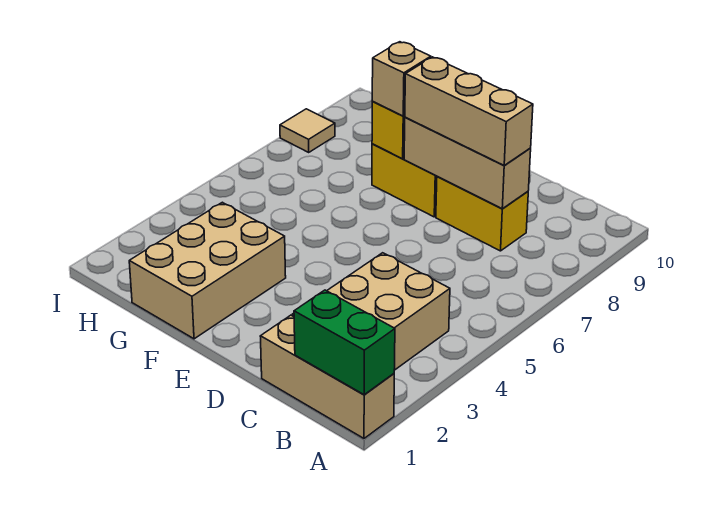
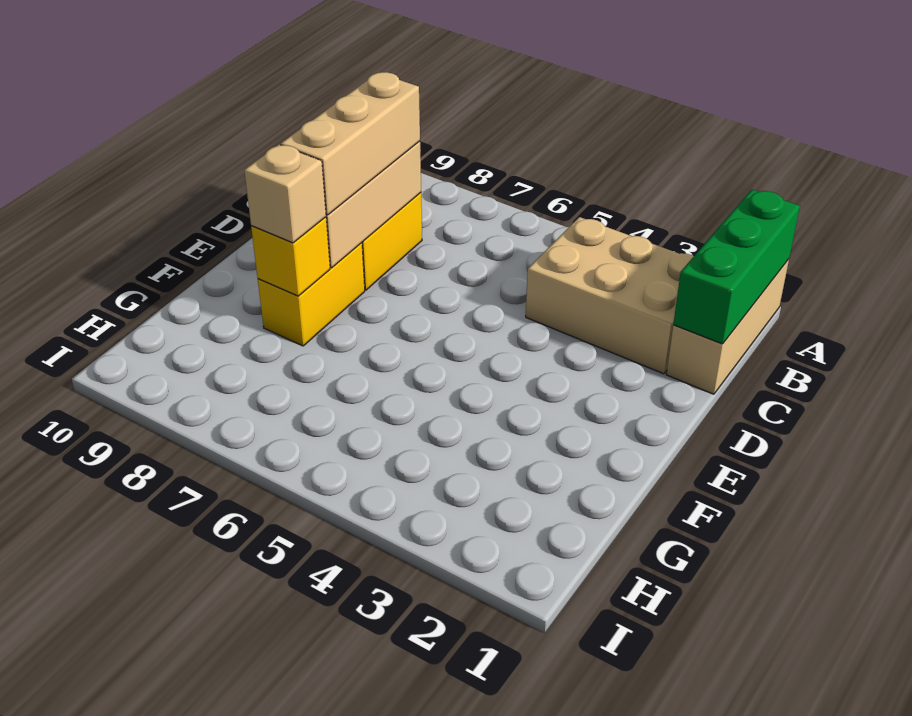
green 1x2 brick [294,290,395,395] -> green 1x3 brick [673,190,800,344]
tan 2x3 brick [129,202,286,339] -> none
tan 1x1 tile [280,109,335,152] -> none

